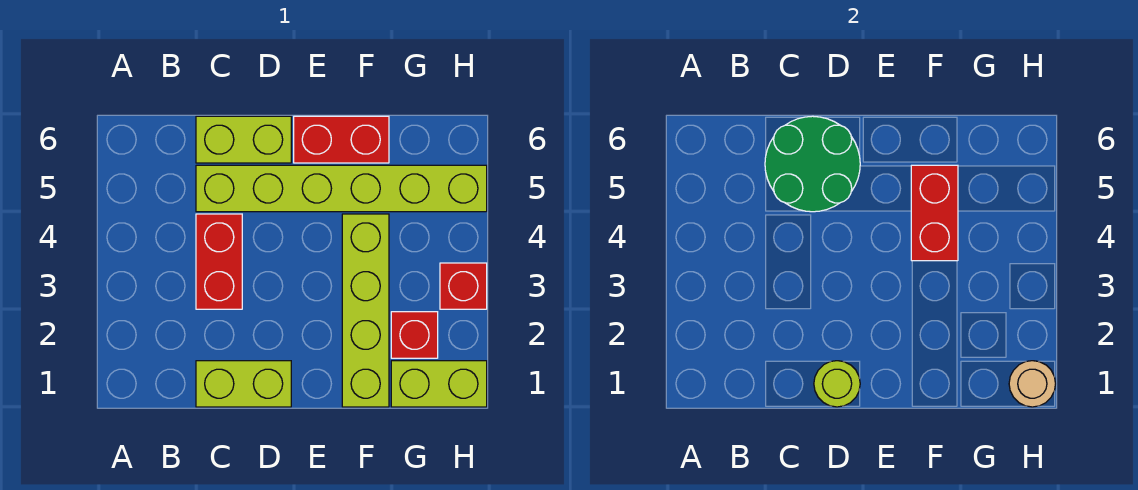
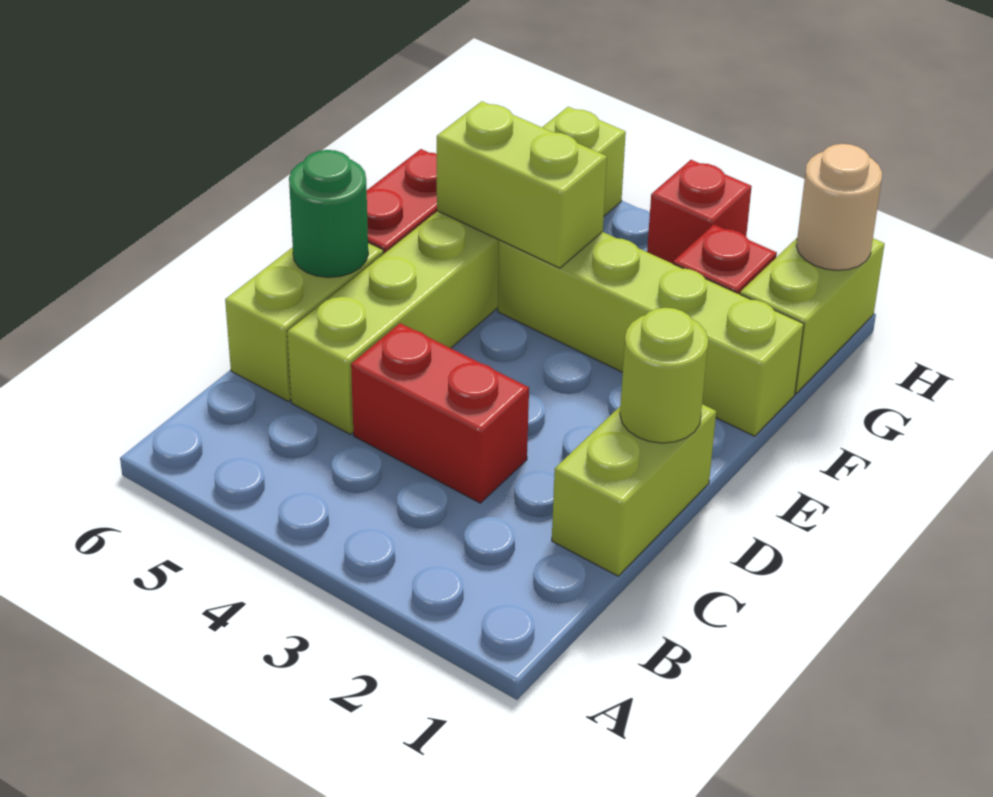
green 2x2 round brick [765,116,860,212] -> green 1x1 round brick [289,150,368,277]
red 1x2 brick [911,165,958,261] -> lime 1x2 brick [437,101,607,268]

